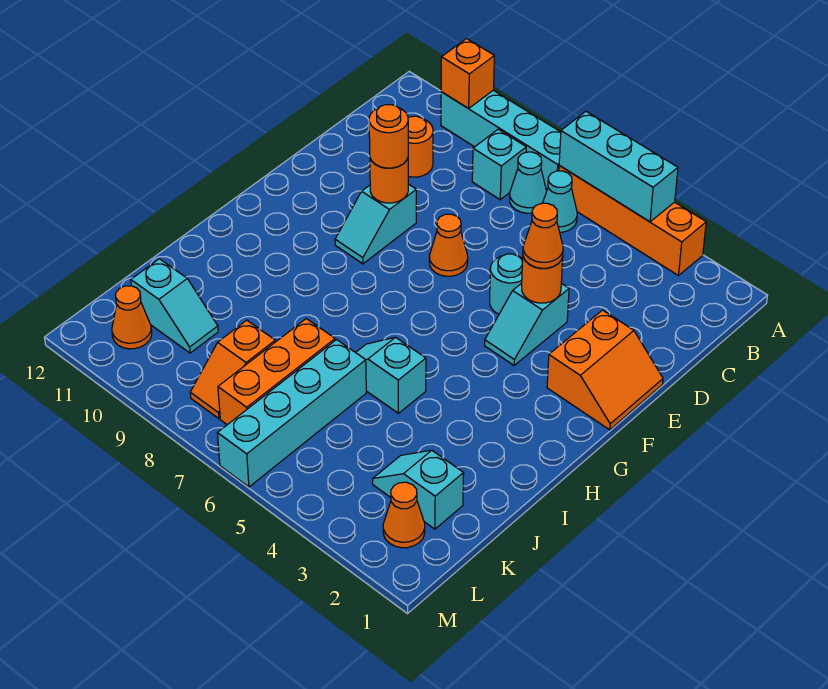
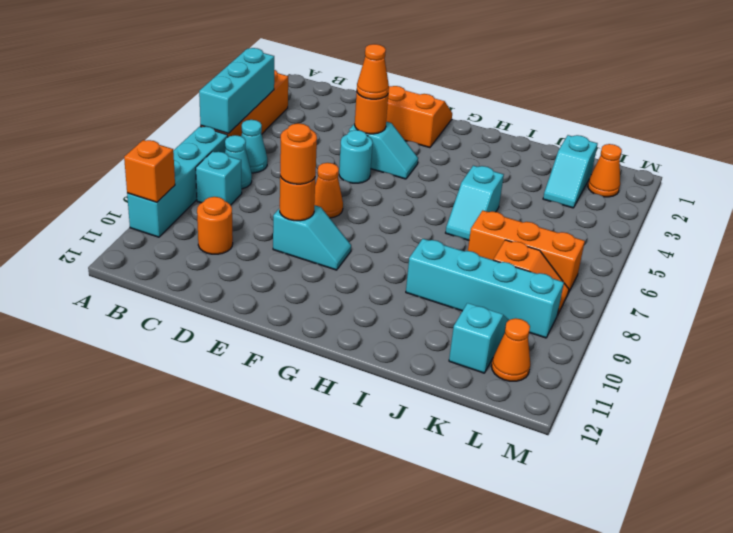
cyan 1x4 brick [218,340,366,487] -> cyan 1x4 brick moved to [406,239,564,338]

